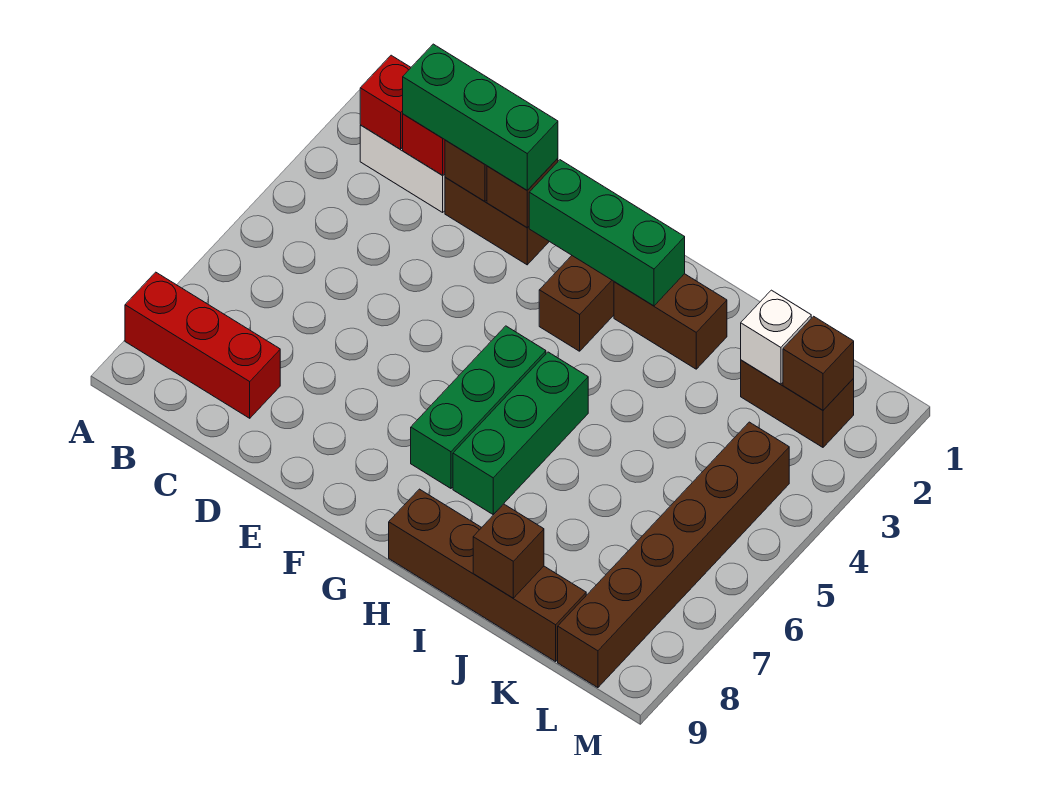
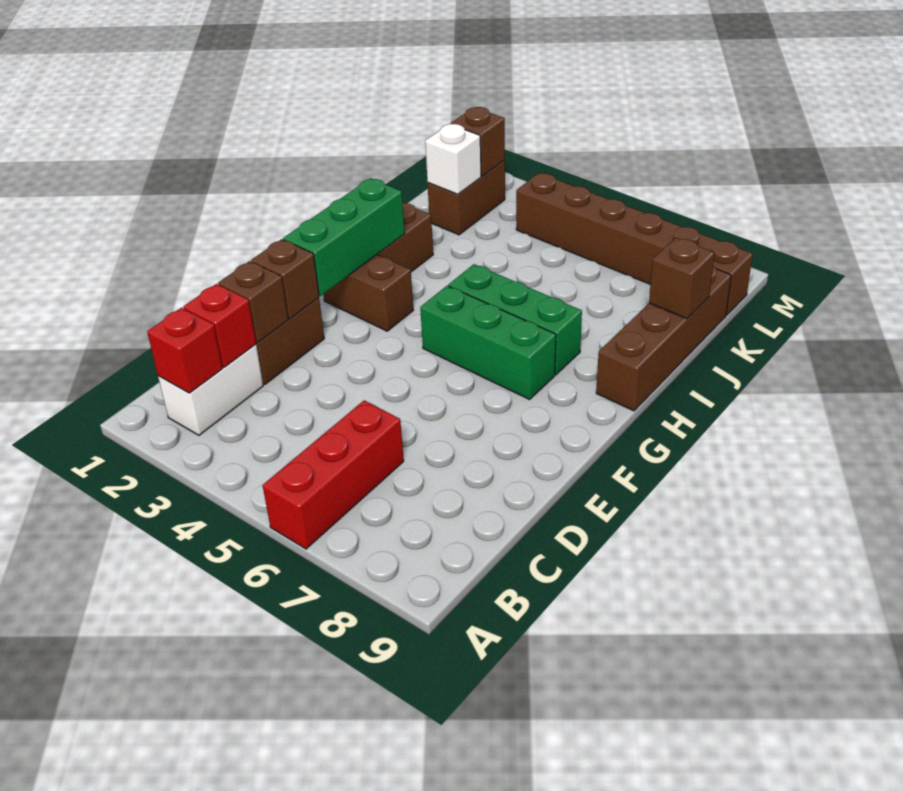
red 1x3 brick [125,272,280,418] -> red 1x3 brick moved to [263,400,404,549]
green 1x3 brick [403,44,558,190] -> none

